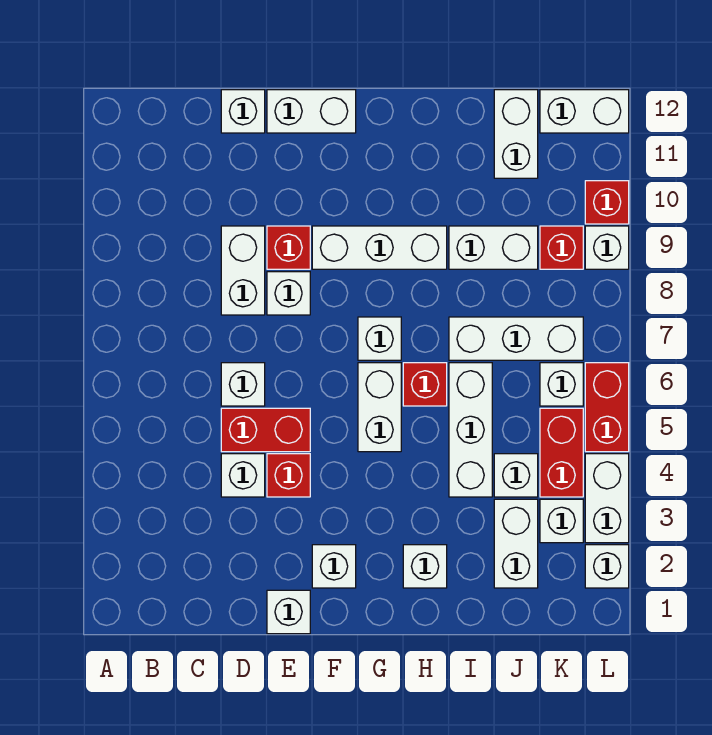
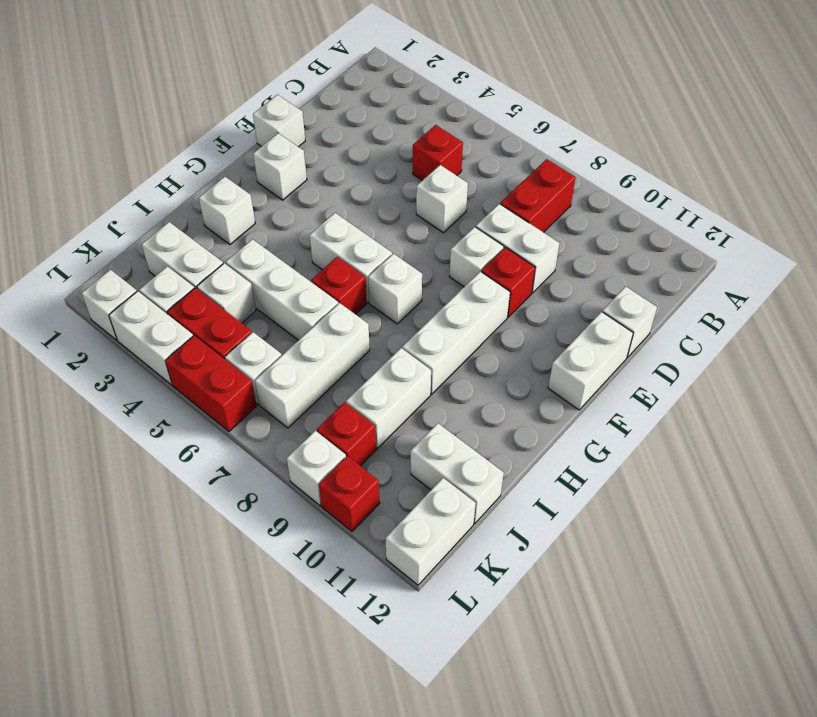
white 1x1 brick [221,454,265,497] -> none
red 1x2 brick [221,408,310,452] -> red 1x2 brick moved to [500,159,575,232]
red 1x1 brick [267,454,310,497] -> red 1x1 brick moved to [413,125,463,180]

